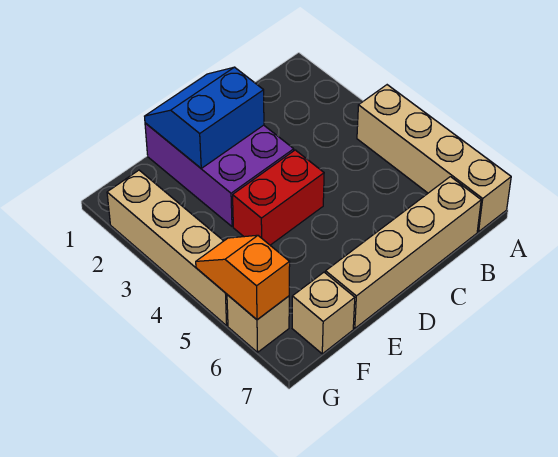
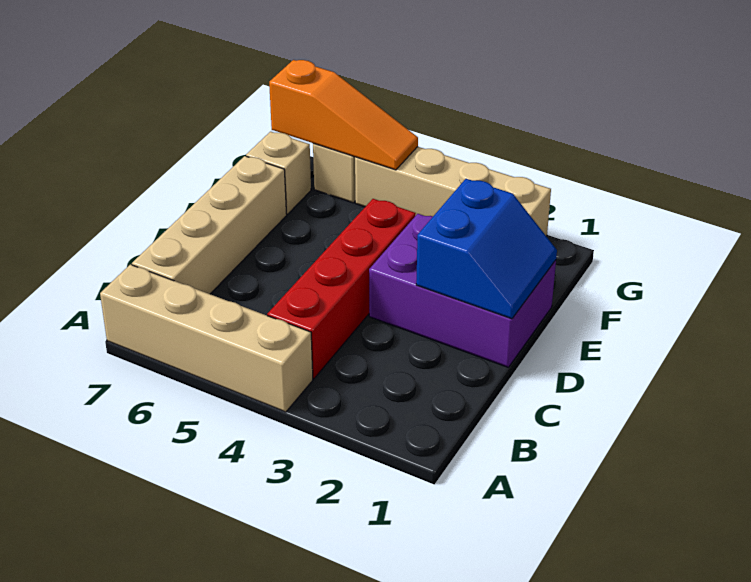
red 1x2 brick [233,150,324,245] -> red 1x4 brick [267,199,416,378]
orange 1x2 slope [196,235,290,320] -> orange 1x3 slope [269,60,418,170]

